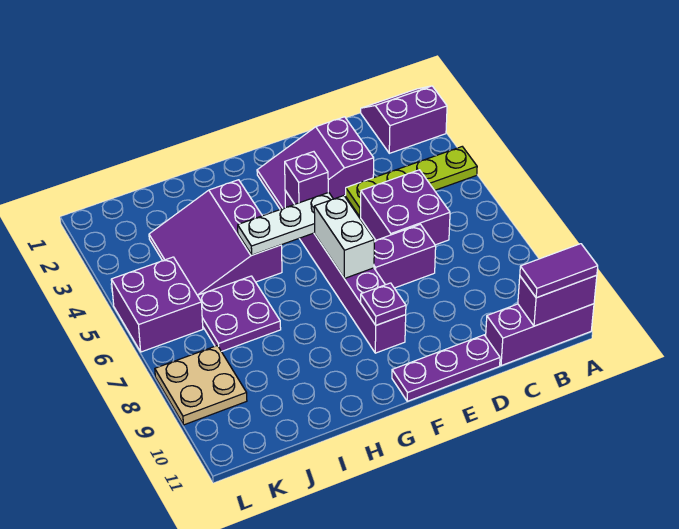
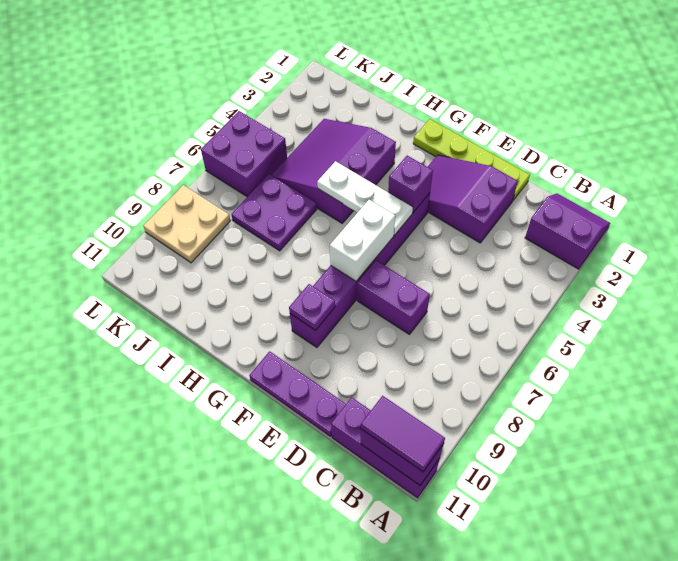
lime 1x4 plate [346,147,477,217] -> lime 1x4 plate moved to [413,119,530,200]
purple 2x2 brick [361,170,450,245] -> none

